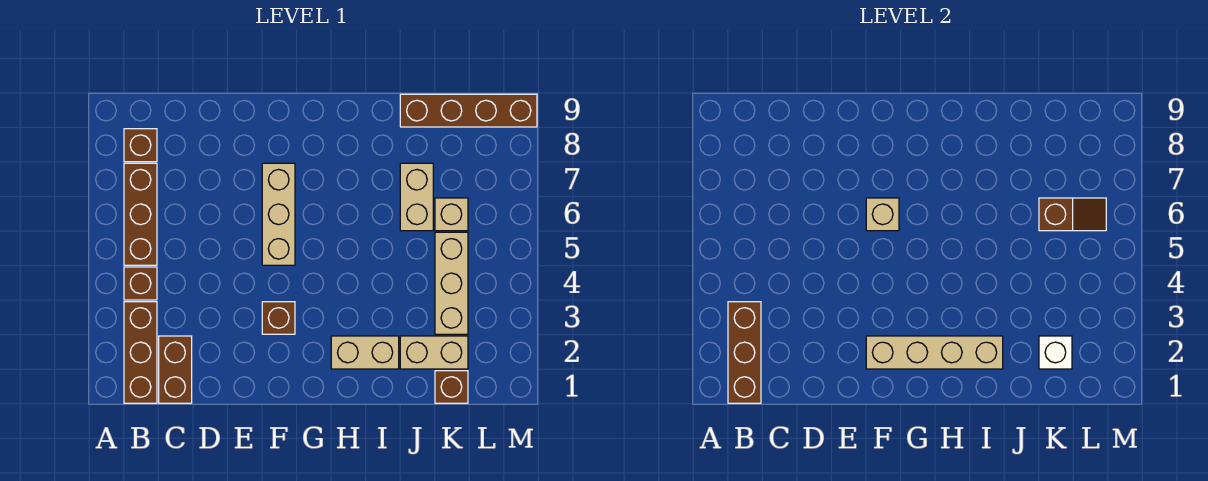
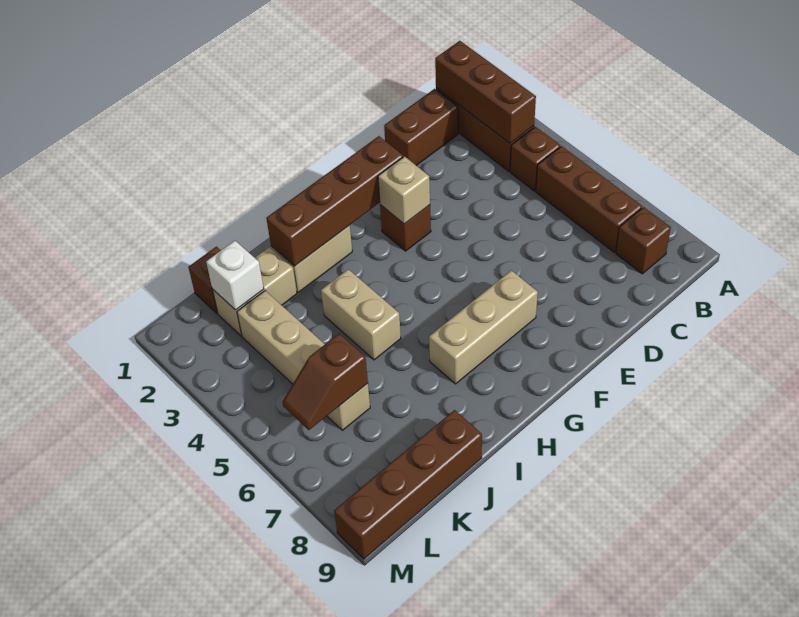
brown 1x2 brick [159,336,192,403] -> brown 1x2 brick turned to [384,89,458,165]
tan 1x4 brick [866,336,1003,369] -> brown 1x4 brick [266,136,403,266]
tan 1x3 brick [262,163,295,265] -> tan 1x3 brick turned to [429,270,538,384]
tan 1x1 brick [866,198,899,231] -> tan 1x1 brick moved to [378,157,430,224]
tan 1x2 brick [400,163,433,231] -> tan 1x2 brick moved to [321,269,401,360]

